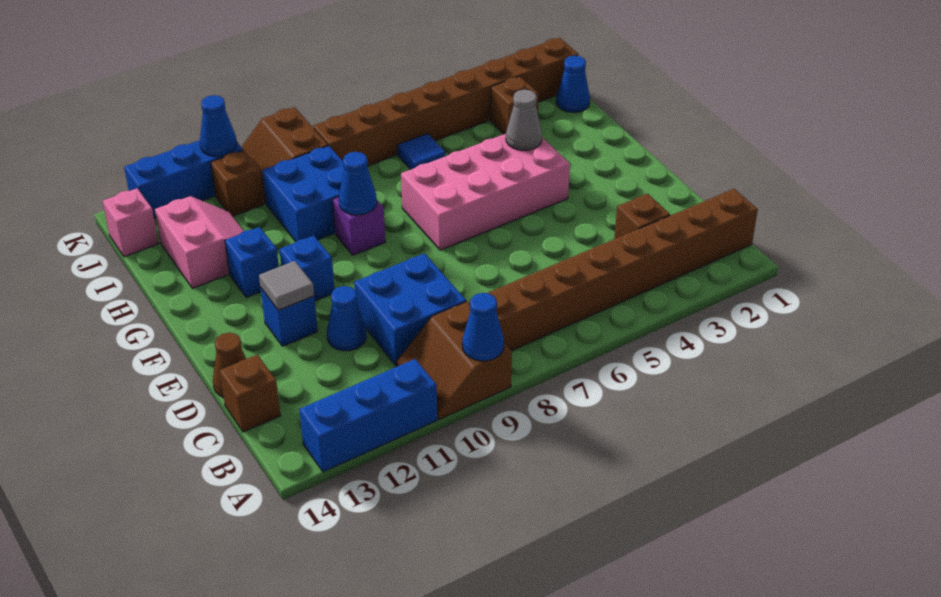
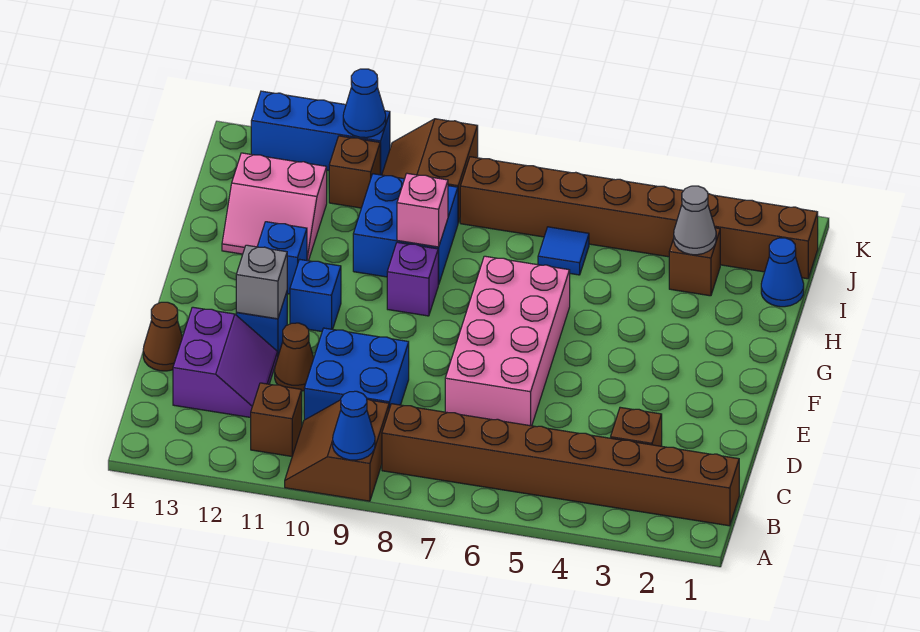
blue 1x3 brick [299,359,437,472] -> none
none -> purple 2x2 slope [173,307,278,418]
brown 1x1 brick [220,355,280,432] -> brown 1x1 brick moved to [251,383,302,456]
blue 1x1 cone [327,286,367,351] -> brown 1x1 cone [275,323,314,391]
grey 1x1 tile [259,261,314,310] -> grey 1x1 brick [236,245,287,319]
pink 2x4 brick [401,134,570,250] -> pink 2x4 brick turned to [445,256,570,426]
grey 1x1 cone [506,90,542,150] -> grey 1x1 cone moved to [674,186,716,255]
blue 1x1 cone [339,152,377,215] -> none
pink 2x2 slope [155,196,244,288] -> pink 2x2 slope turned to [222,153,327,261]
pink 1x1 brick [103,188,159,257] -> pink 1x1 brick moved to [397,173,448,247]

